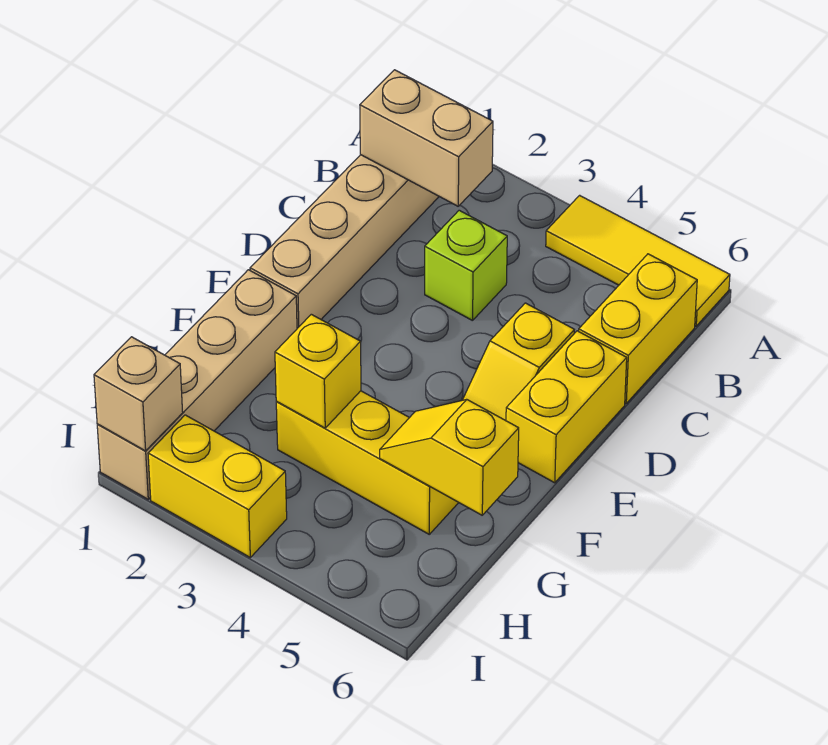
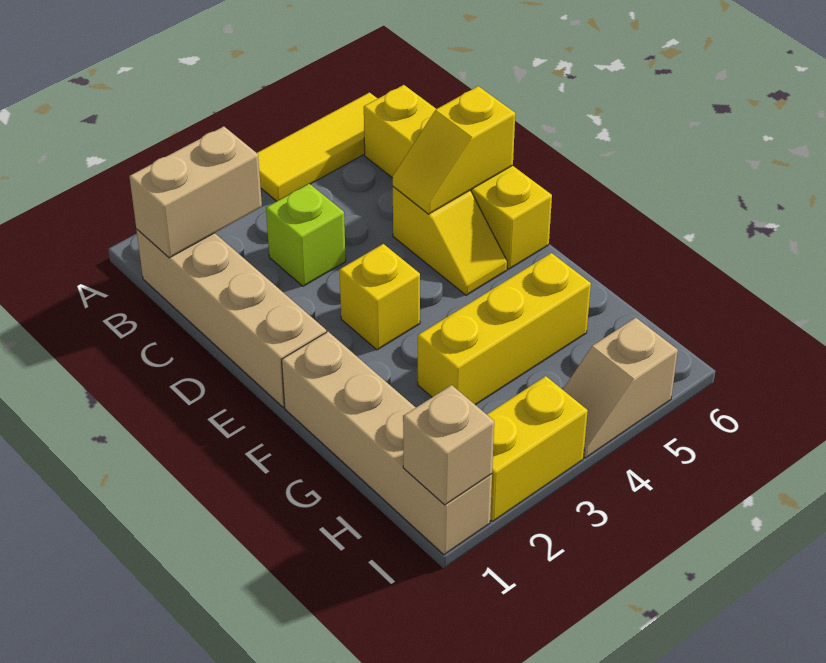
yellow 1x1 brick [275,314,361,428] -> yellow 1x1 brick moved to [339,244,420,350]
yellow 1x2 slope [380,400,519,515] -> yellow 1x2 slope moved to [393,86,515,214]
none -> tan 1x2 slope [563,318,678,458]

